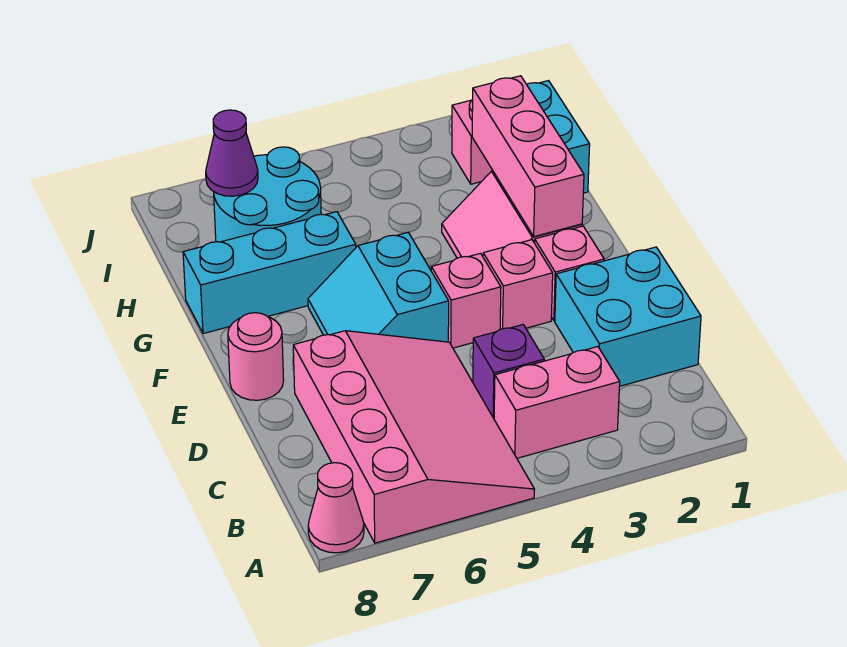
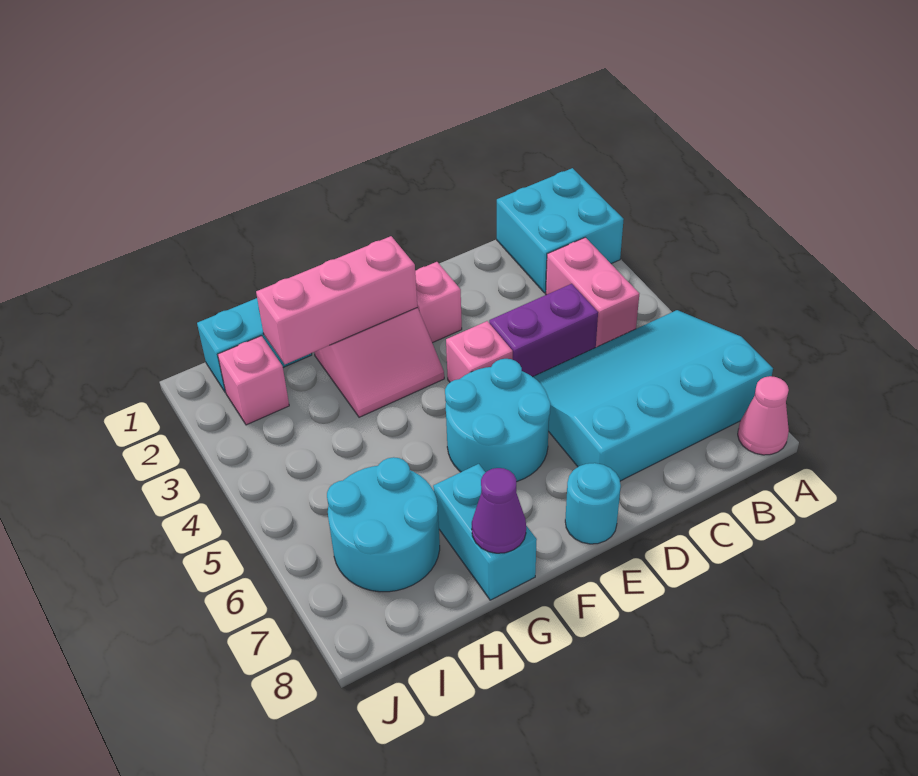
pink 3x4 slope [293,331,535,543] -> cyan 3x4 slope [533,310,773,481]
cyan 2x2 brick [555,247,701,386] -> cyan 2x2 brick moved to [497,168,624,293]
purple 1x1 brick [473,325,544,418] -> purple 1x2 brick [489,284,598,377]
pink 1x1 brick [483,240,553,330] -> none
cyan 2x2 slope [308,232,449,342] -> cyan 2x2 round brick [445,359,550,482]
pink 1x1 round brick [228,313,284,400] -> cyan 1x1 round brick [565,463,621,544]
cyan 1x3 brick [183,212,356,334] -> cyan 1x2 brick [433,464,537,600]
purple 1x1 cone [206,110,258,196] -> purple 1x1 cone moved to [472,468,526,553]

